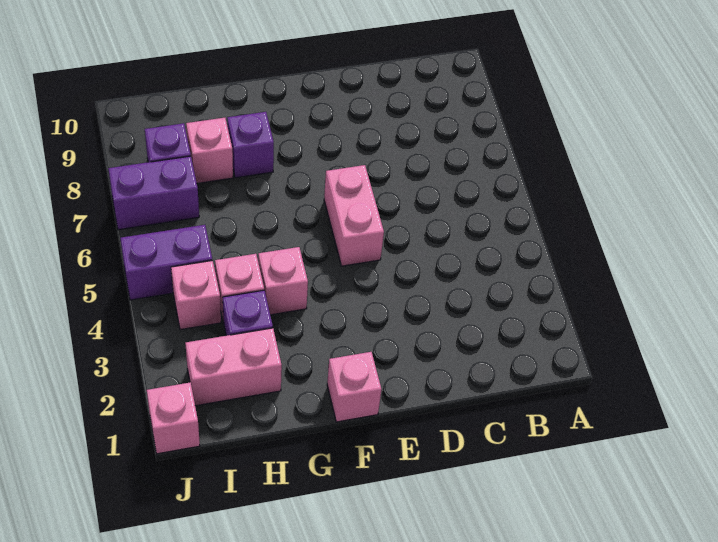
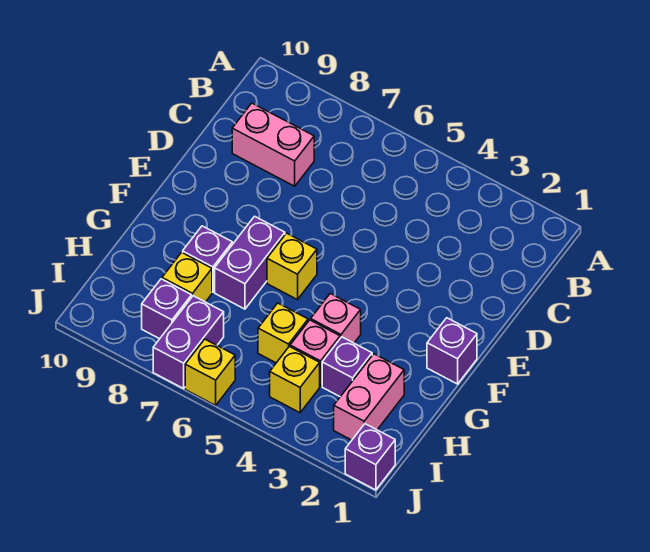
pink 1x2 brick [324,165,384,266] -> pink 1x2 brick moved to [232,103,314,186]
pink 1x1 brick [327,352,381,422] -> purple 1x1 brick [427,318,477,384]
none -> yellow 1x1 brick [267,233,317,300]
none -> yellow 1x1 brick [258,303,308,363]
pink 1x1 brick [186,118,233,183] -> yellow 1x1 brick [162,252,212,302]
pink 1x1 brick [171,260,221,330] -> yellow 1x1 brick [270,346,320,413]
purple 1x2 brick [120,225,212,300] -> purple 1x2 brick moved to [215,216,285,309]
pink 1x1 brick [147,383,200,454] -> purple 1x1 brick [345,424,395,490]
none -> yellow 1x1 brick [185,339,235,405]

